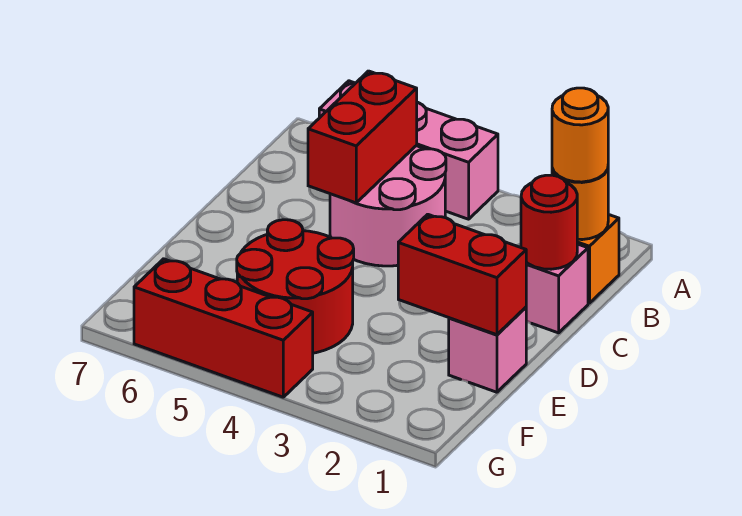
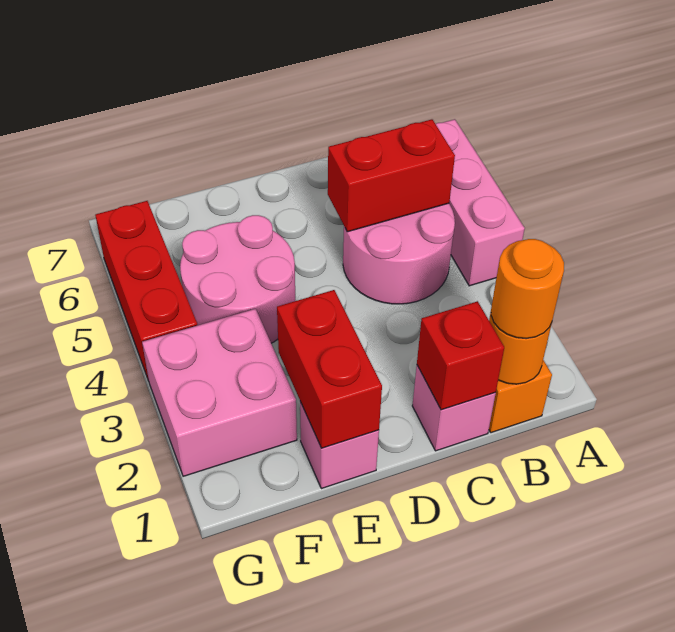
red 1x1 round brick [521,175,577,269] -> red 1x1 brick [417,301,504,410]
red 2x2 round brick [237,220,354,353] -> pink 2x2 round brick [180,215,295,343]
none -> pink 2x2 brick [142,309,297,476]

